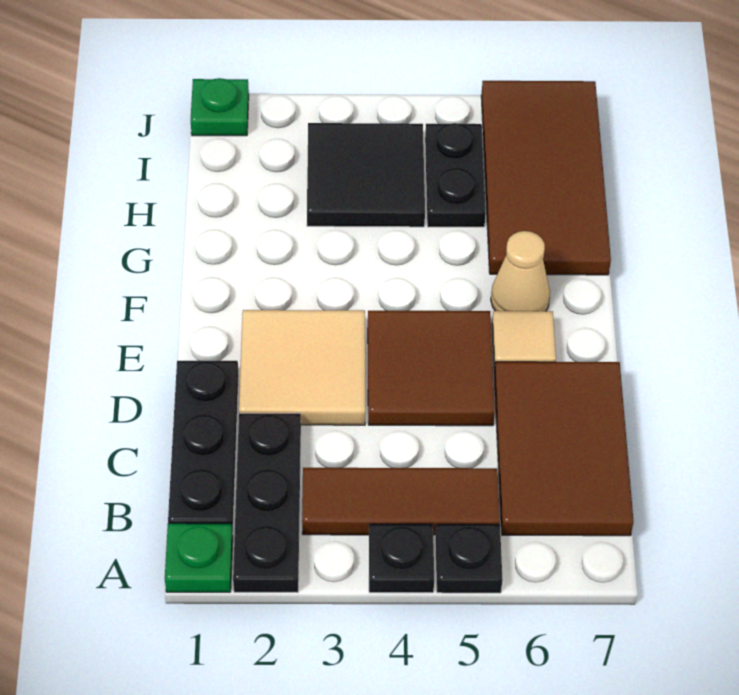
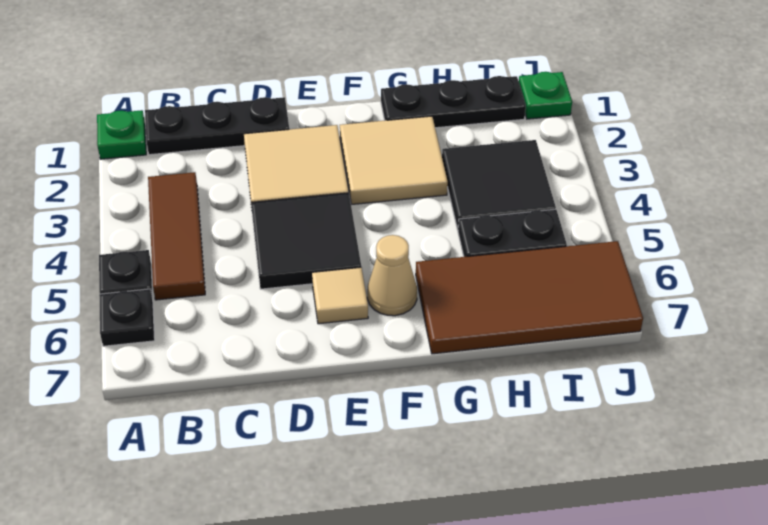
black 1x3 plate [233,413,301,593] -> black 1x3 plate moved to [381,76,526,128]
black 1x1 plate [369,524,434,593] -> black 1x1 plate moved to [99,289,155,346]
brown 2x3 tile [494,362,634,536] -> none
brown 2x2 tile [368,311,495,426] -> black 2x2 tile [251,193,361,289]
none -> tan 2x2 tile [340,116,448,204]

